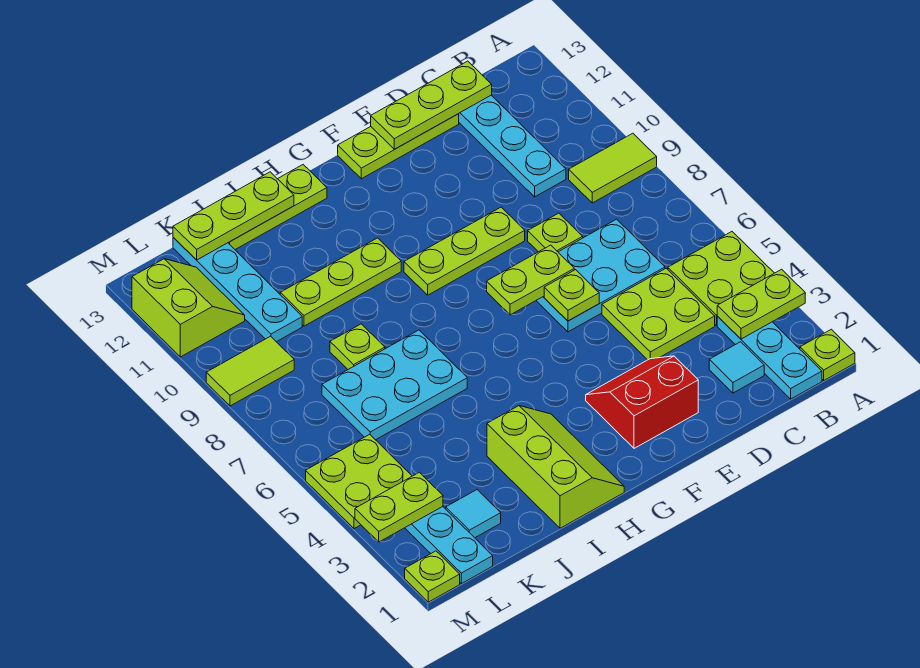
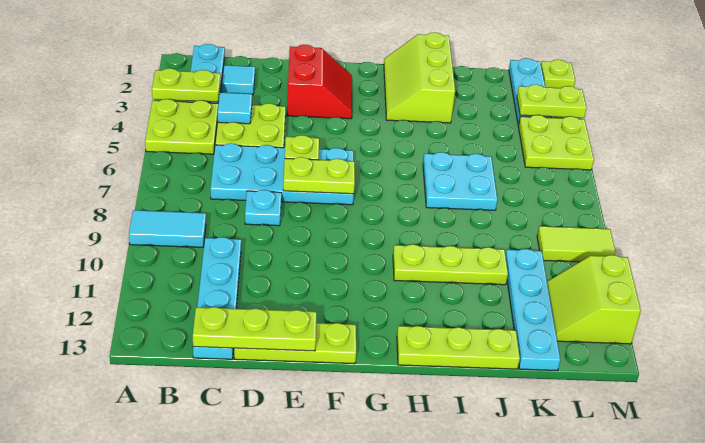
lime 1x1 plate [800,329,855,380] -> none
lime 1x2 tile [569,133,657,203] -> cyan 1x2 tile [129,210,206,247]
cyan 2x3 plate [536,219,665,332] -> cyan 2x4 plate [210,143,354,205]
lime 1x1 plate [528,213,583,252] -> cyan 1x1 plate [245,190,281,226]
red 2x2 slope [586,356,698,448] -> red 2x2 slope turned to [287,45,352,119]
lime 1x3 plate [404,207,525,295] -> none
cyan 2x3 plate [322,330,467,440] -> cyan 2x2 plate [423,152,498,210]
lime 1x3 plate [173,172,294,260] -> none
lime 1x1 plate [330,324,385,369] -> none
cyan 1x1 tile [446,490,501,538] -> cyan 1x1 tile moved to [218,93,252,124]

